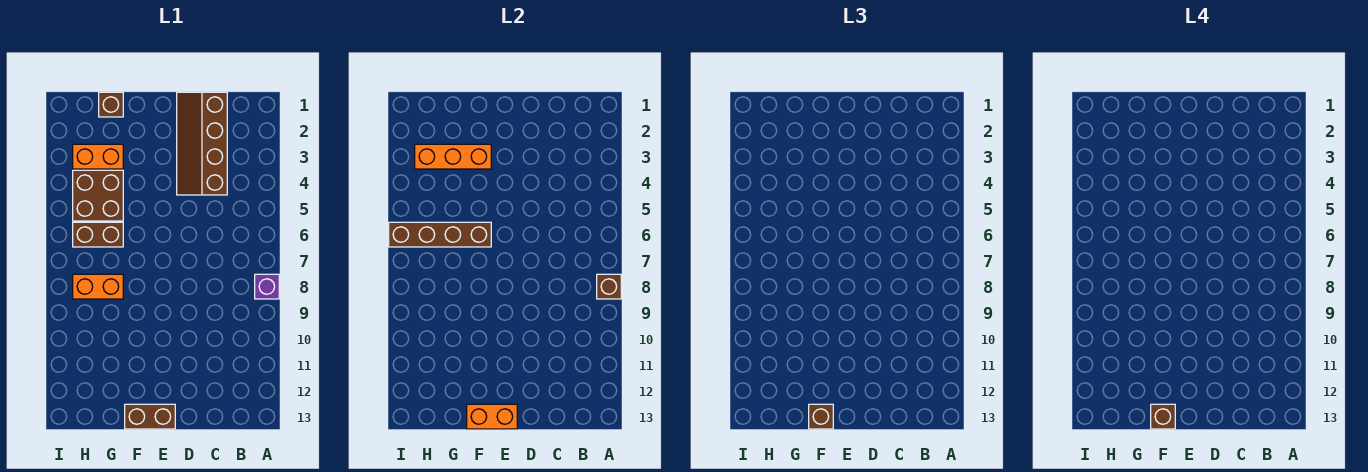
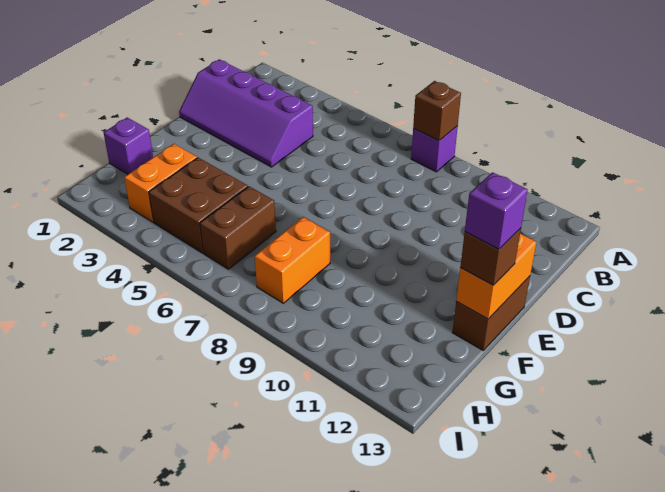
brown 2x4 slope [177,92,227,195] -> purple 2x4 slope [179,59,313,167]
orange 1x3 brick [415,144,491,169] -> none
brown 1x4 brick [389,222,491,247] -> none
brown 1x1 brick [1151,404,1175,429] -> purple 1x1 brick [465,172,528,249]
brown 1x1 brick [99,92,123,117] -> purple 1x1 brick [104,117,153,174]

